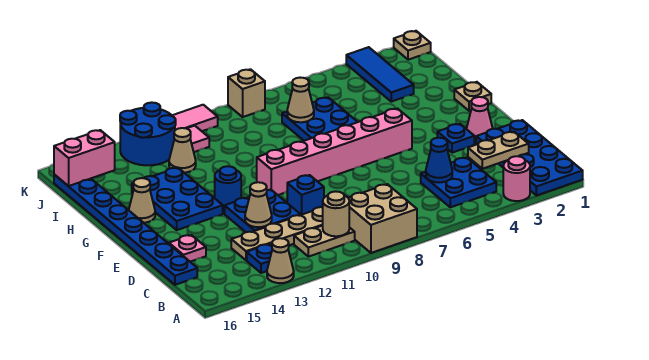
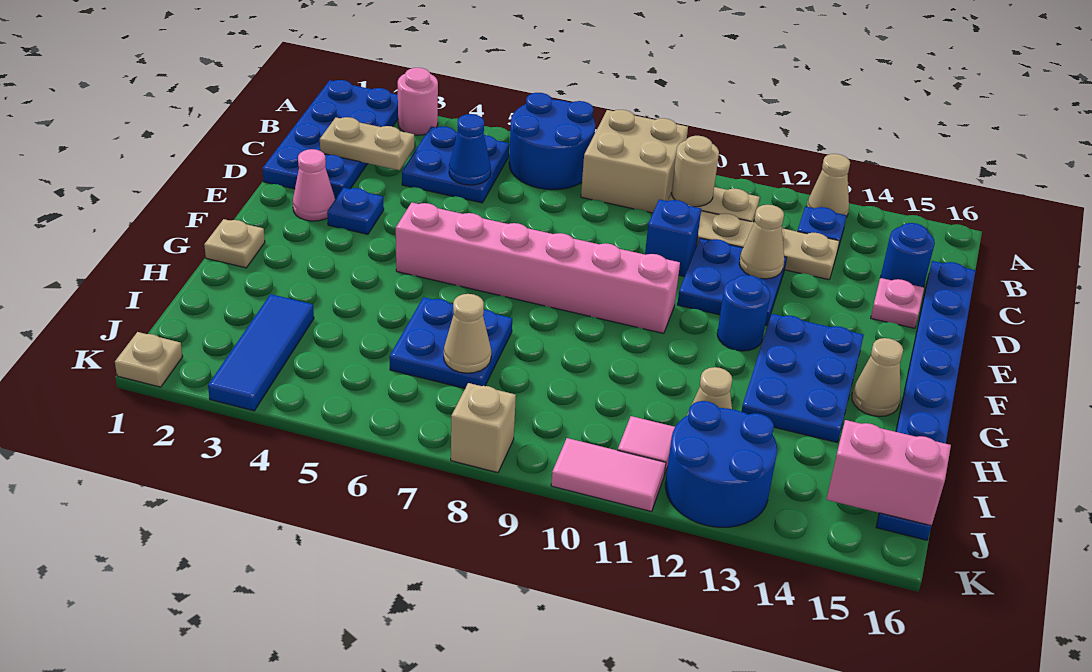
none -> blue 2x2 round brick [509,93,595,190]
none -> blue 1x1 round brick [880,223,935,287]

